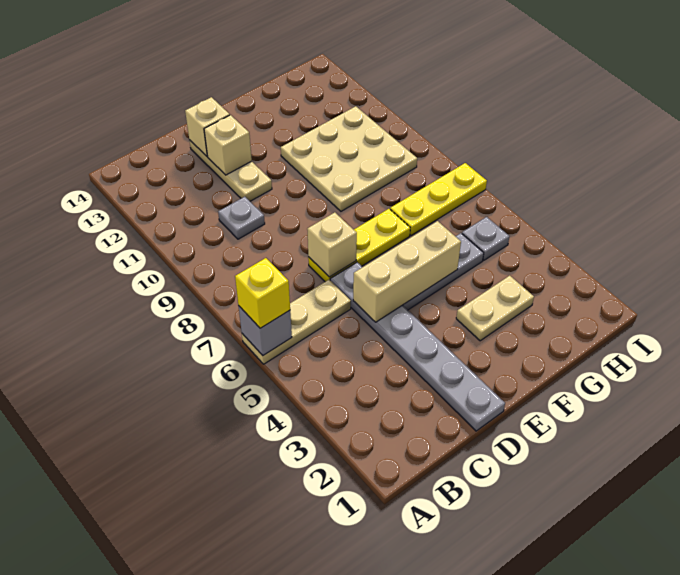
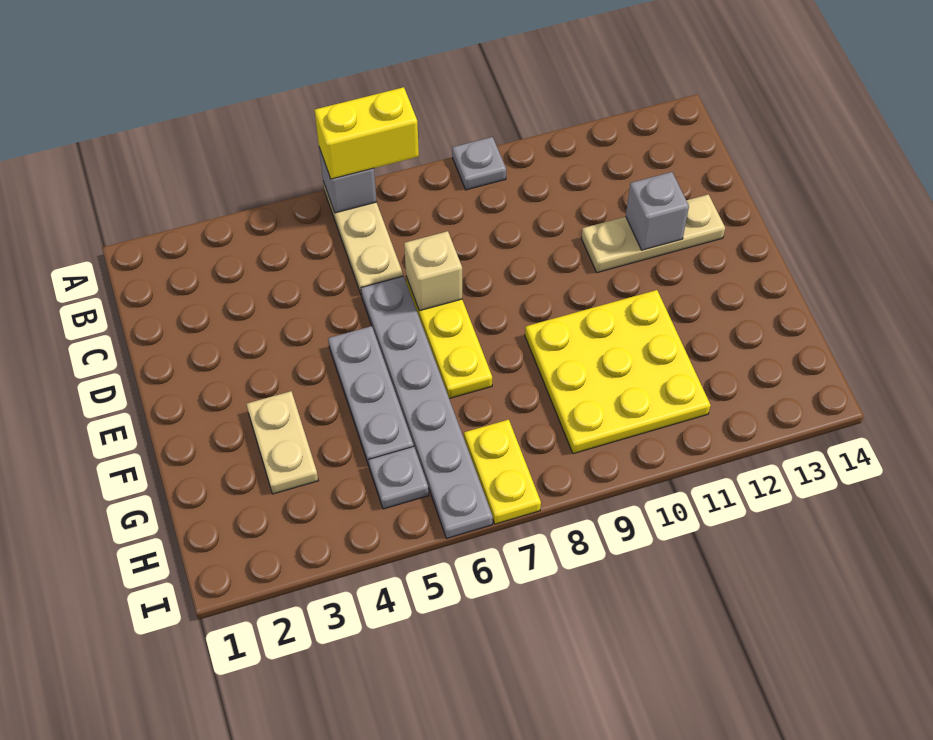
yellow 1x1 brick [235,258,290,328] -> yellow 1x2 brick [315,87,419,179]
grey 1x1 plate [218,197,265,239] -> grey 1x1 plate moved to [452,137,506,190]
grey 1x6 plate [330,262,505,431] -> grey 1x6 plate turned to [361,276,493,538]
tan 1x3 brick [353,221,461,322] -> none
tan 1x1 brick [204,115,252,175] -> grey 1x1 brick [626,172,689,250]
tan 1x1 brick [185,97,230,156] -> none
tan 3x3 plate [281,106,417,211] -> yellow 3x3 plate [525,290,711,454]
yellow 1x3 plate [390,163,487,236] -> yellow 1x2 plate [464,420,541,524]

